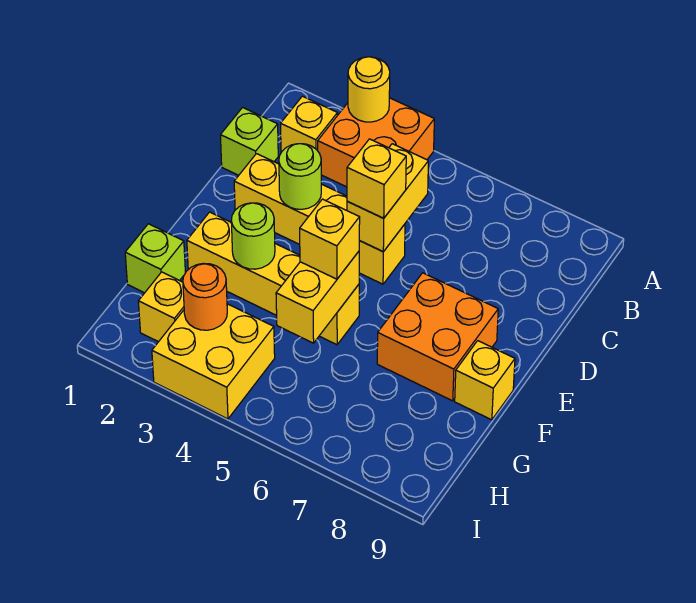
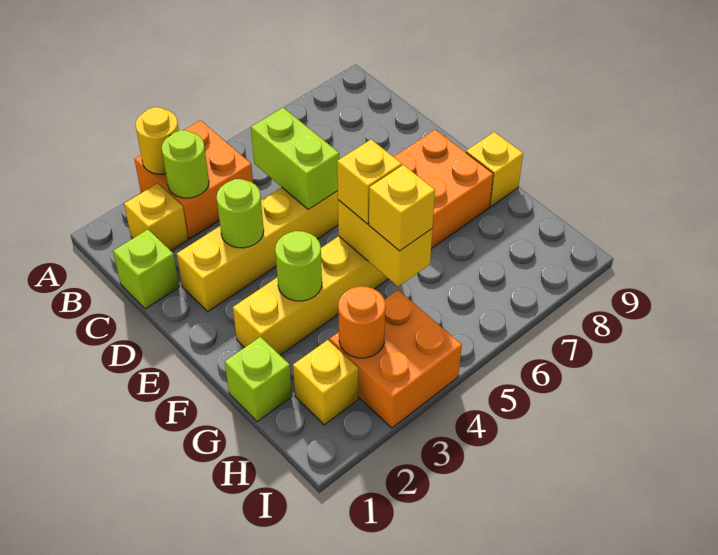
none -> lime 1x1 round brick [162,130,209,198]
yellow 1x2 brick [347,144,428,252] -> lime 1x2 brick [251,108,339,210]
yellow 1x1 brick [347,139,406,218] -> yellow 1x1 brick moved to [369,165,435,251]
yellow 2x2 brick [152,304,275,419] -> orange 2x2 brick [330,290,462,428]

